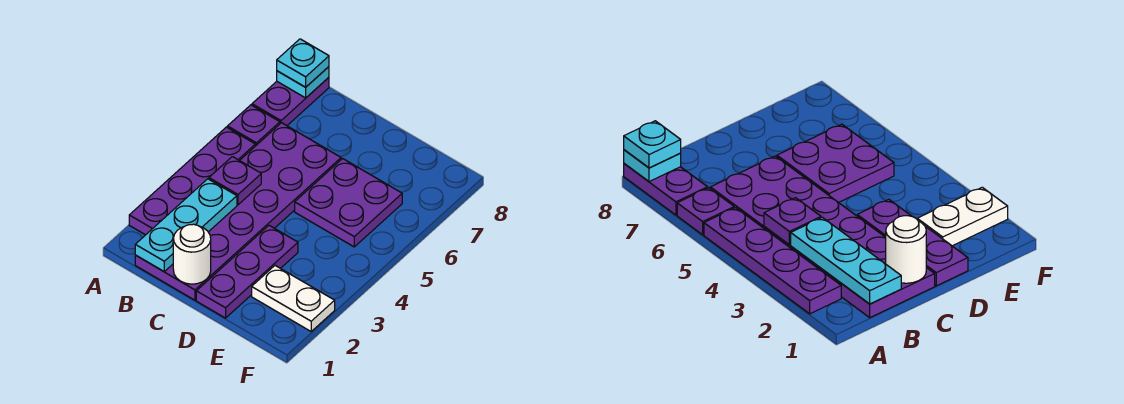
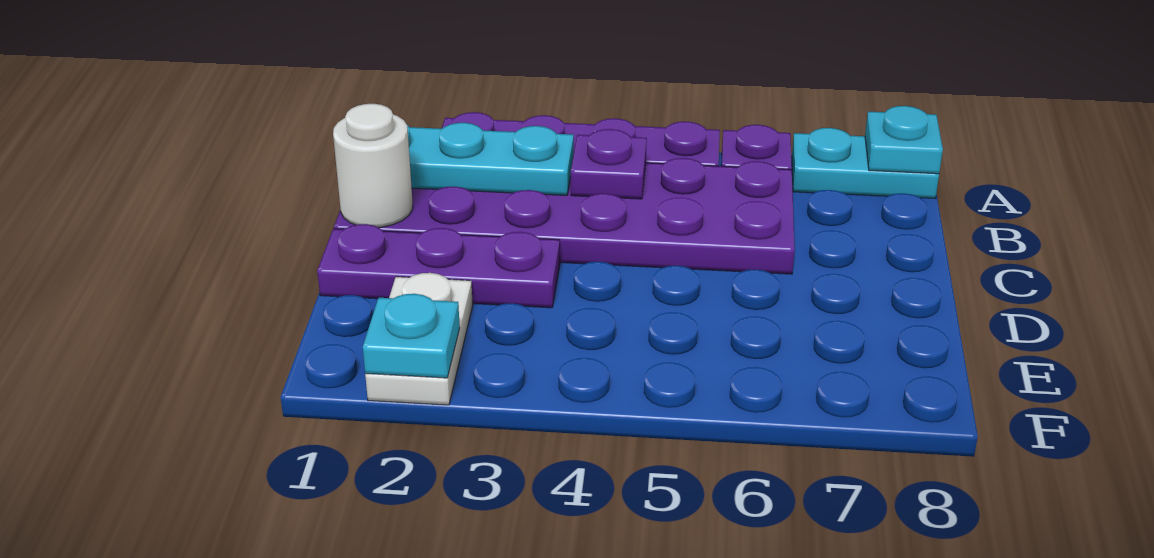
purple 1x2 plate [252,77,329,126] -> cyan 1x2 plate [792,128,939,198]
cyan 1x1 plate [277,39,329,87] -> cyan 1x1 plate moved to [363,294,460,378]
purple 2x2 plate [295,159,402,247] -> none

